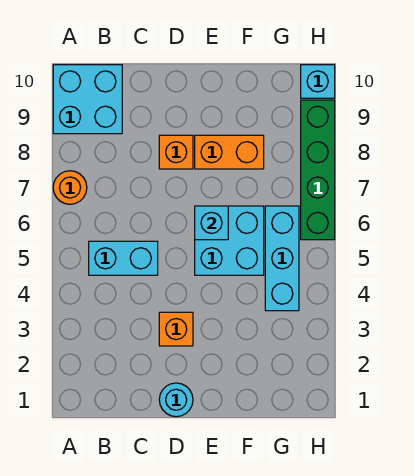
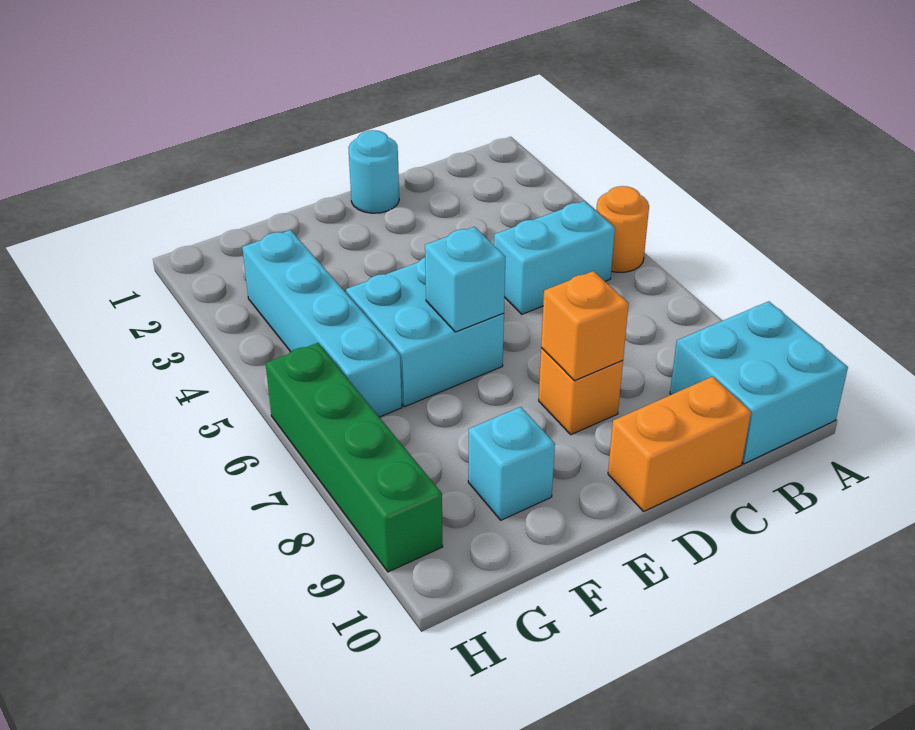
orange 1x1 round brick [53,171,87,204] -> orange 1x1 round brick moved to [596,186,649,272]
orange 1x1 brick [159,312,193,346] -> orange 1x1 brick moved to [541,271,629,381]
orange 1x2 brick [195,135,264,169] -> orange 1x2 brick moved to [608,377,751,511]
cyan 1x3 brick [265,206,299,311] -> cyan 1x4 brick [242,230,402,417]
cyan 1x1 brick [301,65,335,98] -> cyan 1x1 brick moved to [468,407,555,520]

